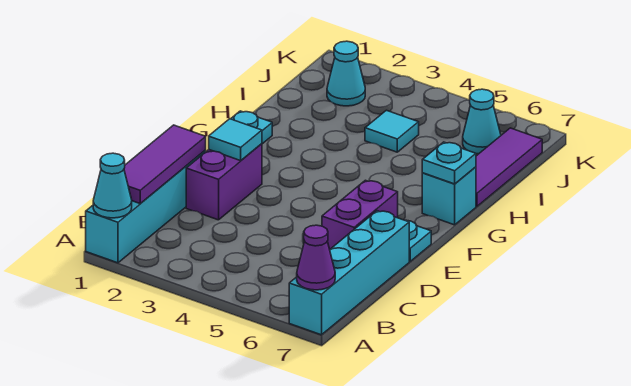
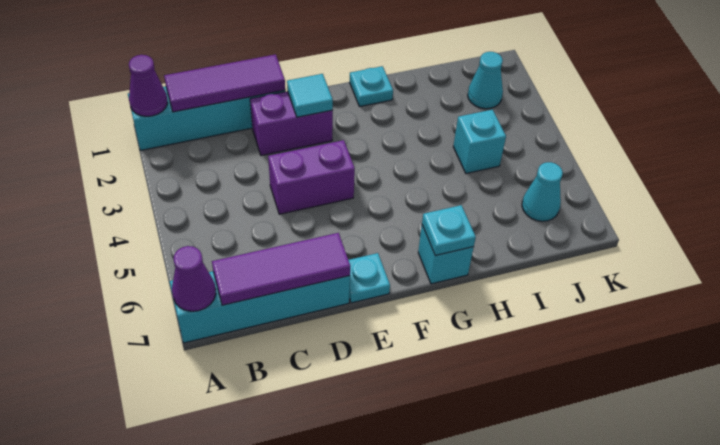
cyan 1x1 cone [93,153,132,218] -> purple 1x1 cone [129,55,167,116]
purple 1x2 brick [322,180,398,249] -> purple 1x2 brick moved to [268,140,355,214]
purple 1x3 tile [476,128,542,207] -> purple 1x3 tile moved to [212,233,350,305]
cyan 1x1 tile [365,110,419,152] -> cyan 1x1 brick [453,110,506,173]

